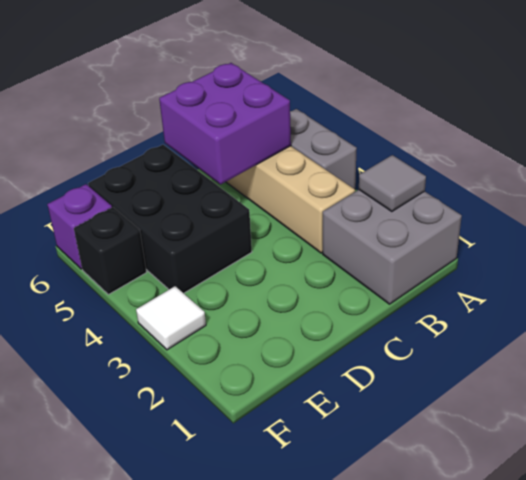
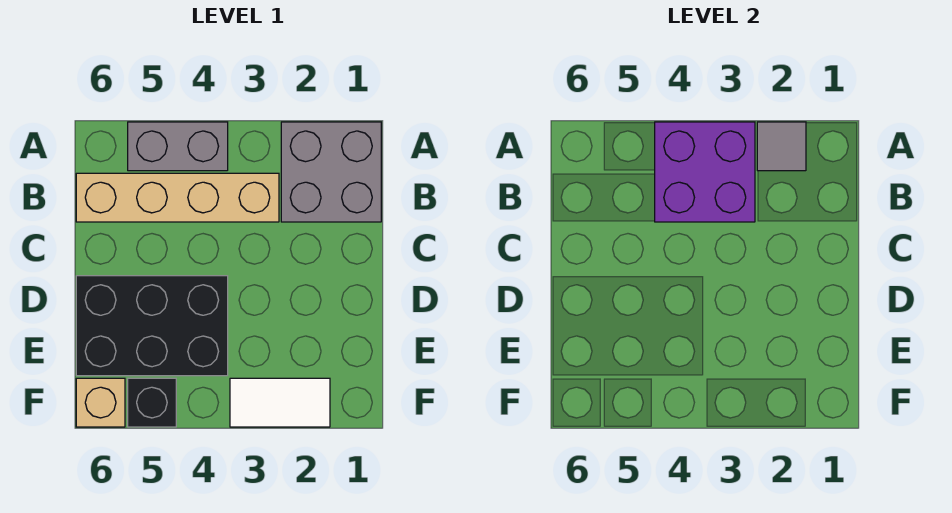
purple 2x2 brick [159,63,291,185] -> purple 2x2 brick moved to [655,122,755,222]
white 1x1 tile [136,286,206,350] -> white 1x2 tile [230,378,330,427]
purple 1x1 brick [47,184,112,269] -> tan 1x1 brick [76,378,125,427]

